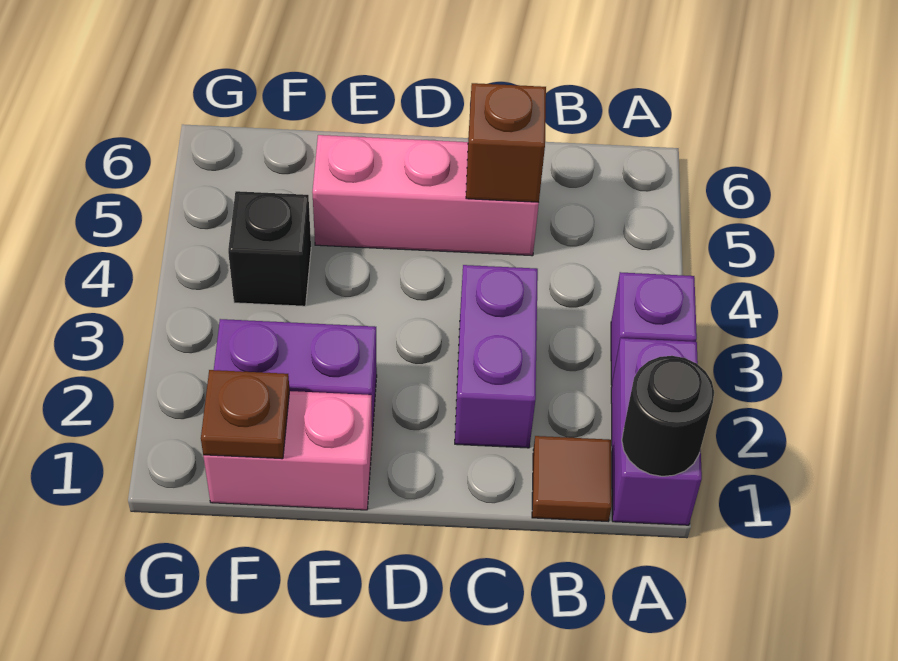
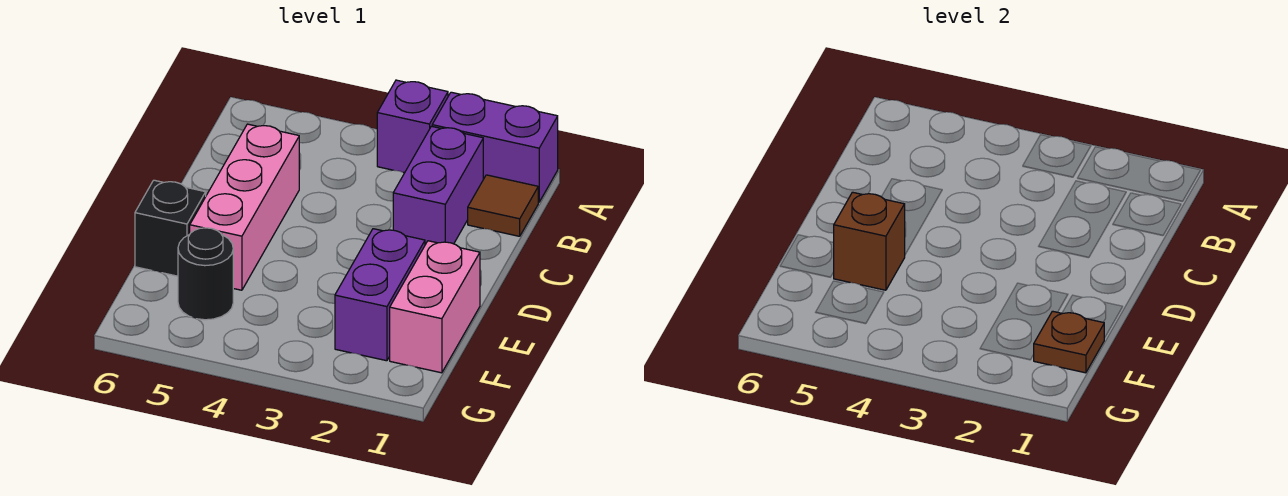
black 1x1 round brick [622,356,714,476] -> black 1x1 round brick moved to [178,228,233,320]
purple 1x2 brick [455,265,538,448] -> purple 1x2 brick turned to [393,126,483,245]
brown 1x1 brick [466,83,546,203] -> brown 1x1 brick moved to [833,192,905,290]
black 1x1 brick [228,191,311,306] -> black 1x1 brick moved to [135,180,206,276]

